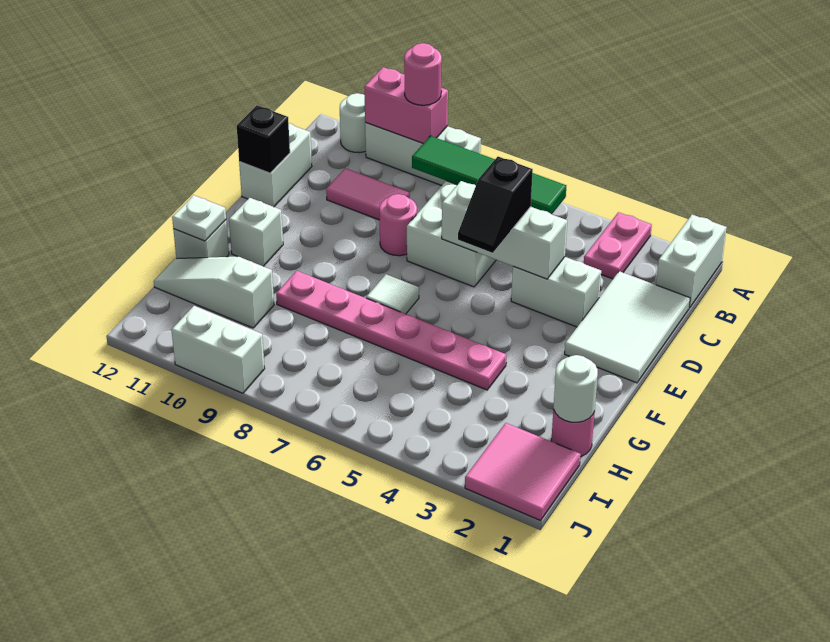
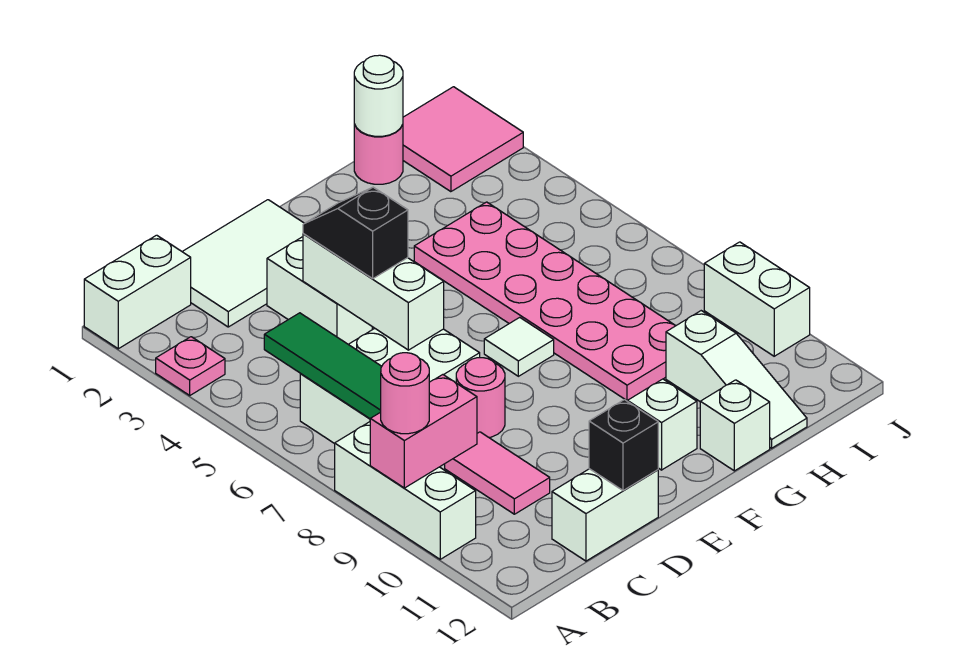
pink 1x2 plate [584,212,652,279] -> pink 1x1 plate [156,337,225,395]
pink 1x2 brick [364,67,448,143] -> pink 1x2 brick turned to [370,375,477,488]
white 1x1 round brick [340,93,366,153] -> none
black 1x2 slope [458,157,533,253] -> black 1x2 slope turned to [303,187,408,279]
pink 1x6 plate [276,271,506,390] -> pink 2x6 plate [414,202,676,401]
white 1x1 plate [172,195,226,241] -> none

